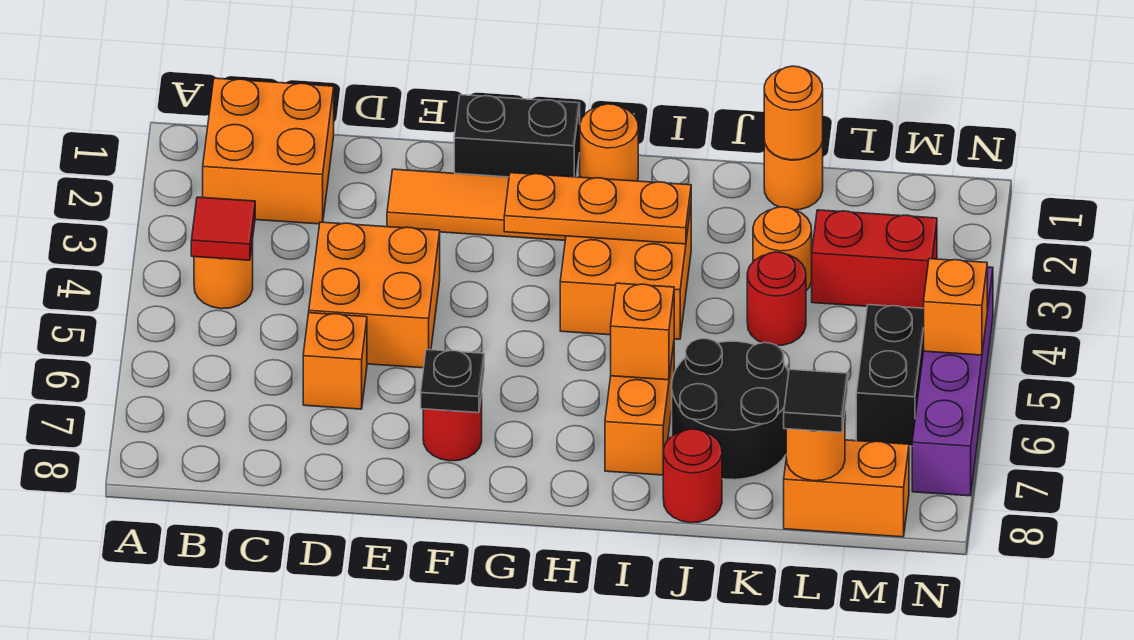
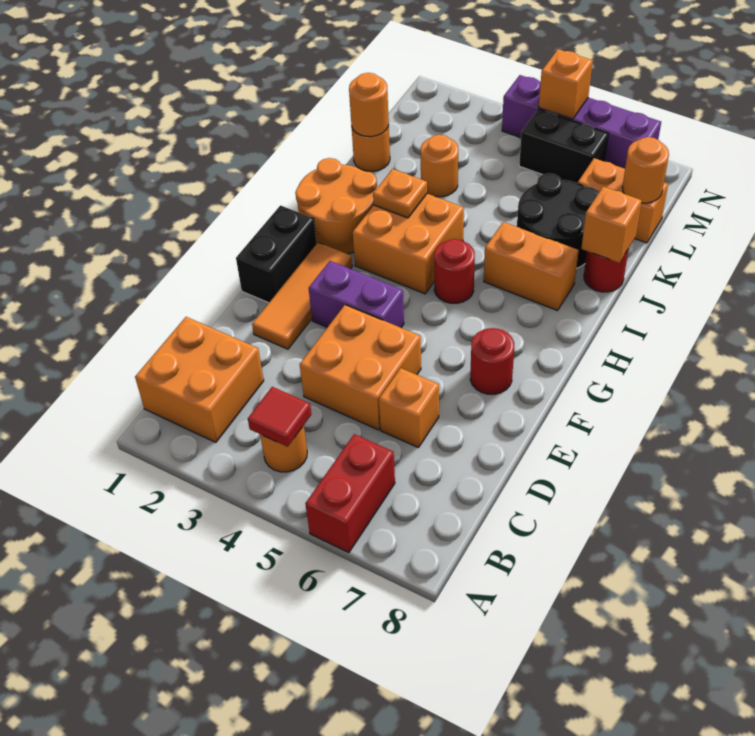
none -> purple 1x2 brick [309,261,404,328]
black 1x1 plate [421,349,484,413] -> none
orange 1x3 plate [504,173,691,244] -> orange 1x1 plate [373,169,427,218]
orange 1x1 round brick [580,104,638,181] -> orange 2x2 round brick [295,158,377,254]
orange 1x1 brick [611,283,674,380] -> orange 1x1 brick moved to [581,187,642,263]
red 1x1 round brick [747,252,806,346] -> red 1x1 round brick moved to [434,239,475,303]
red 1x2 brick [812,210,937,308] -> red 1x2 brick moved to [305,434,395,553]
orange 1x2 brick [784,440,909,537] -> orange 1x2 brick turned to [578,158,668,243]
black 1x1 tile [784,369,848,433] -> none

